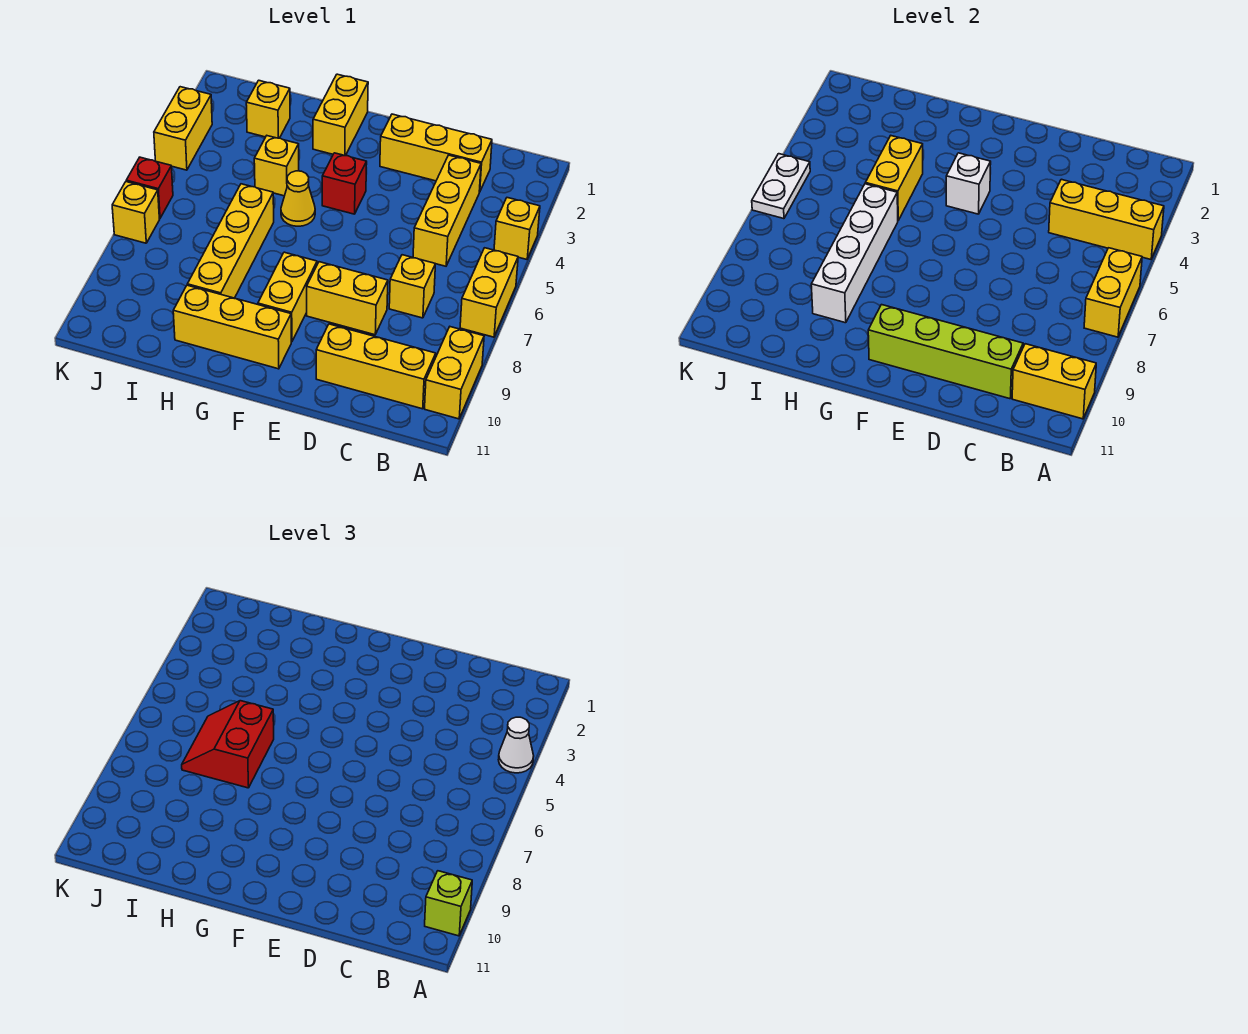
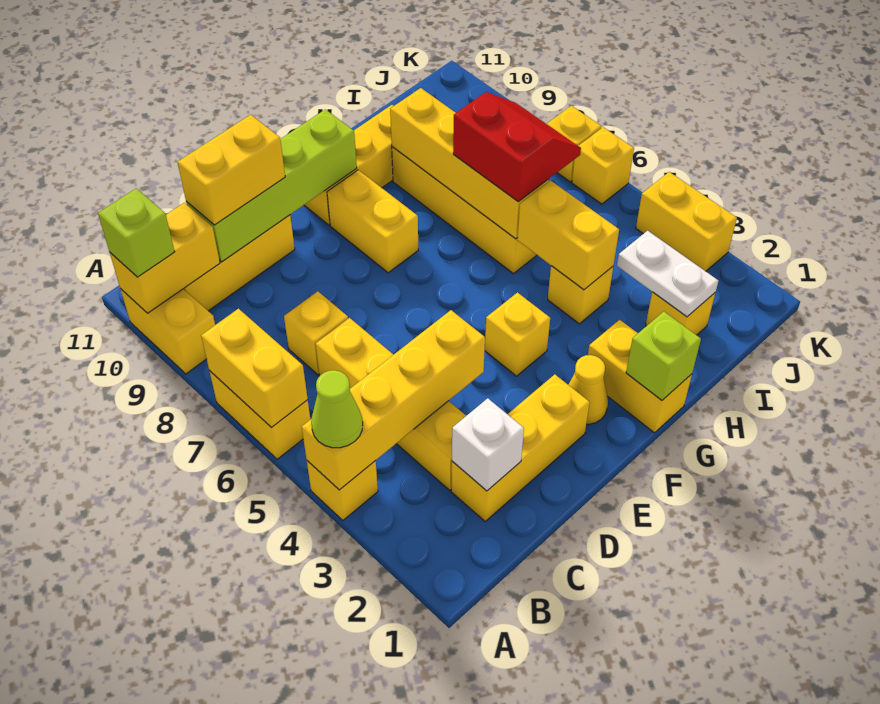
yellow 1x3 brick [1049,179,1164,259] -> yellow 1x4 brick [302,310,485,490]
white 1x1 cone [498,717,534,773] -> lime 1x1 cone [311,370,363,448]
yellow 1x3 brick [413,155,481,266] -> yellow 1x4 brick [316,318,466,490]
yellow 1x2 brick [307,262,388,335] -> yellow 1x2 brick moved to [178,115,285,225]
red 1x1 brick [322,153,367,214] -> yellow 1x1 brick [485,293,550,376]
white 1x1 brick [946,153,991,214] -> white 1x1 brick moved to [452,398,524,491]
none -> lime 1x1 brick [626,312,701,400]
yellow 1x1 cone [281,171,315,226] -> yellow 1x1 cone moved to [569,355,608,424]
white 1x4 brick [811,184,898,323] -> yellow 1x4 brick [390,88,549,239]
white 1x2 plate [752,154,810,219] -> white 1x2 plate moved to [617,231,718,317]
red 1x1 brick [126,157,173,219] -> yellow 1x1 brick [572,127,634,204]

